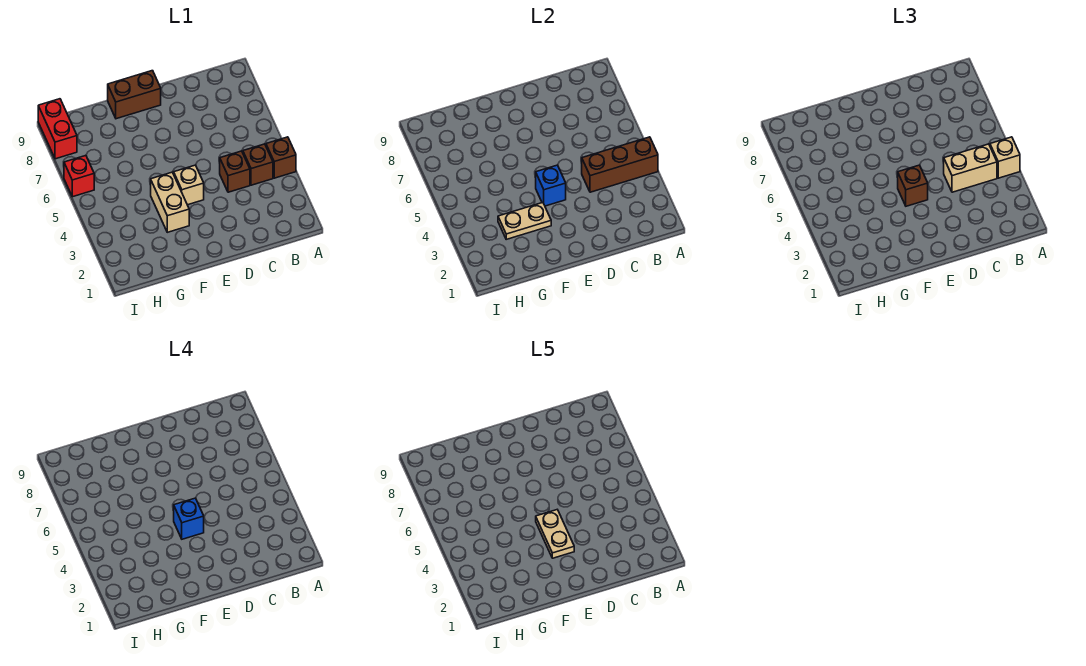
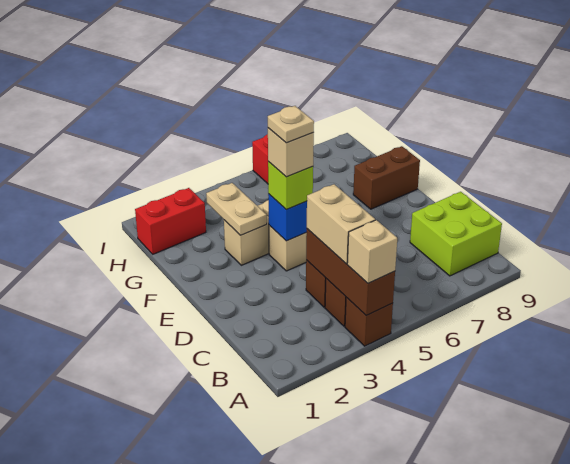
none -> lime 2x2 brick [410,192,502,276]
tan 1x2 plate [536,510,574,558] -> tan 1x1 plate [268,106,314,143]
brown 1x1 brick [898,165,928,206] -> lime 1x1 brick [268,162,313,210]
blue 1x1 brick [174,498,204,539] -> tan 1x1 brick [268,128,314,177]
brown 1x2 brick [108,71,161,119] -> brown 1x2 brick turned to [353,146,420,209]
red 1x2 brick [38,99,77,159] -> red 1x2 brick moved to [135,188,206,254]

